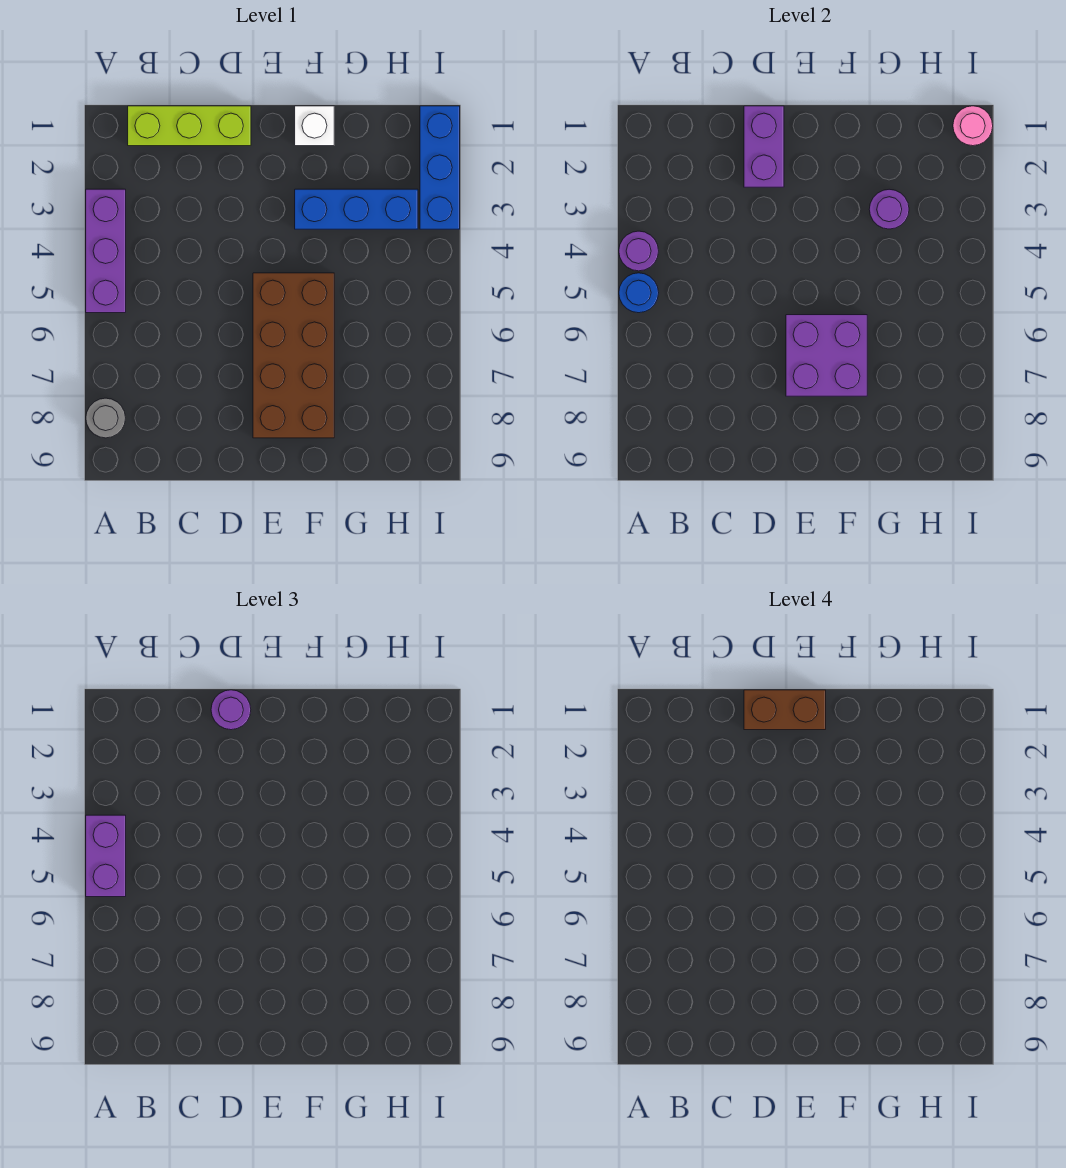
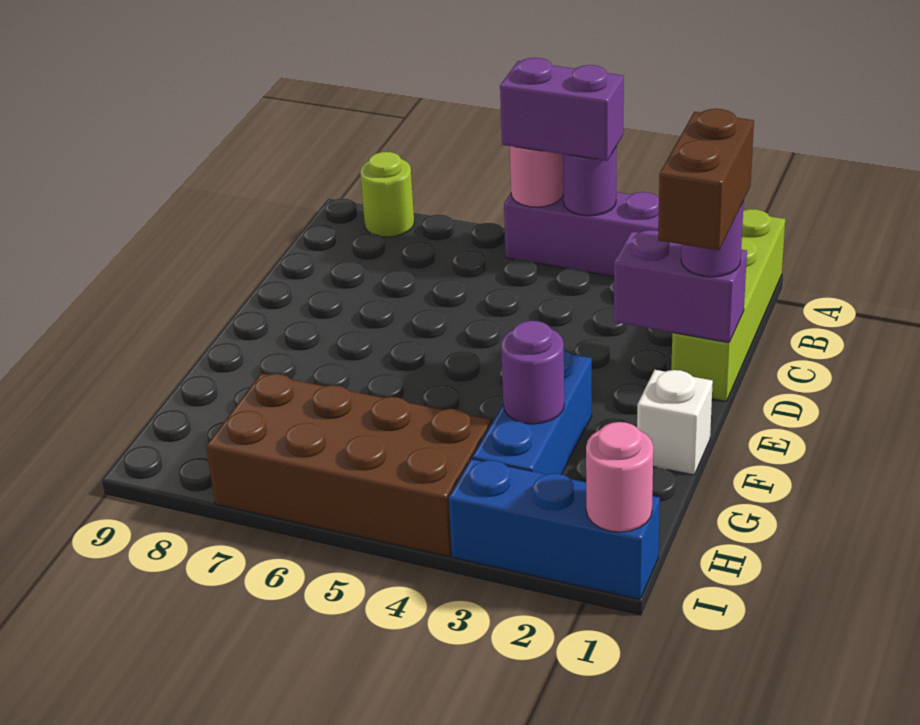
blue 1x1 round brick [619,273,659,313] -> pink 1x1 round brick [510,146,563,207]
grey 1x1 round brick [86,398,125,438] -> lime 1x1 round brick [360,152,414,237]
lime 1x3 brick [128,106,251,146] -> lime 1x4 brick [671,209,785,401]
brown 2x4 brick [253,273,334,438] -> brown 2x4 brick moved to [206,373,491,557]
purple 2x2 brick [786,315,867,396] -> none

